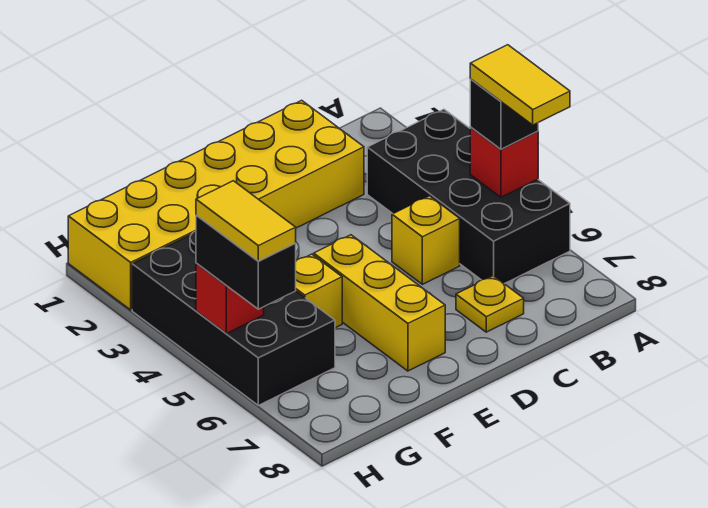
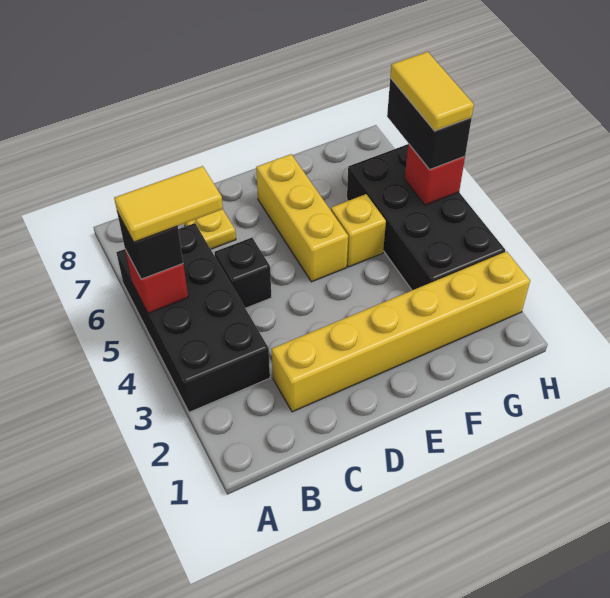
yellow 1x2 tile [470,45,570,125] -> yellow 1x2 tile turned to [114,166,223,242]
yellow 2x6 brick [68,100,364,310] -> yellow 1x6 brick [272,251,530,412]
yellow 1x1 brick [392,196,460,284] -> black 1x1 brick [214,238,272,308]

